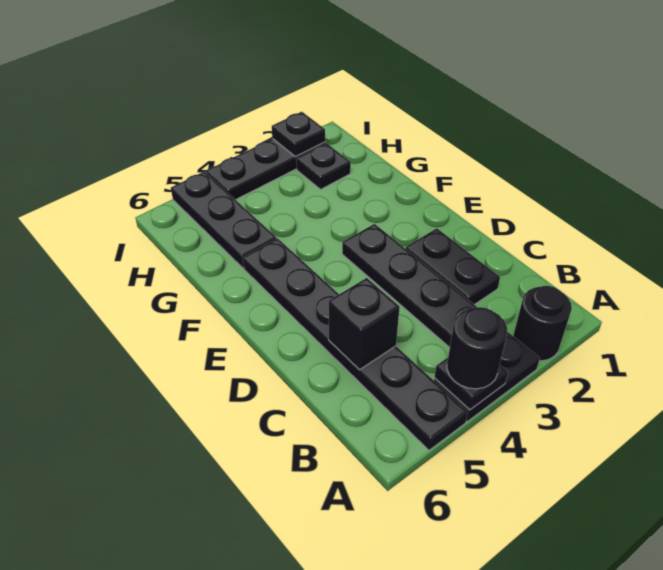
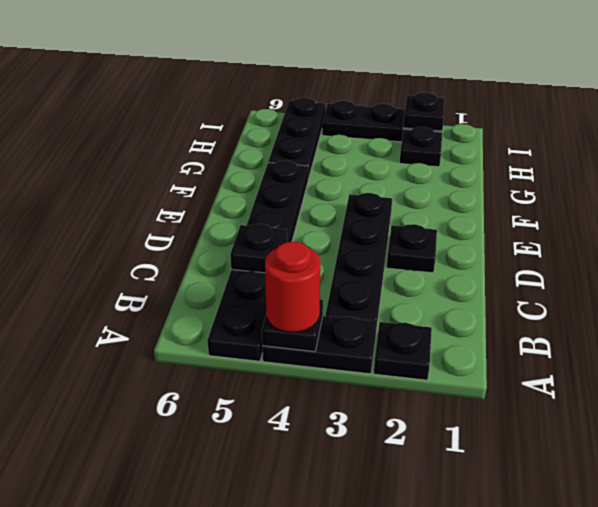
black 1x1 round brick [513,286,572,361] -> black 1x1 plate [374,322,432,380]
black 1x1 round brick [447,307,507,389] -> red 1x1 round brick [265,242,321,332]
black 1x2 plate [406,228,500,305] -> black 1x1 plate [387,224,437,273]
black 1x1 brick [329,278,400,370] -> black 1x1 plate [230,224,287,273]

